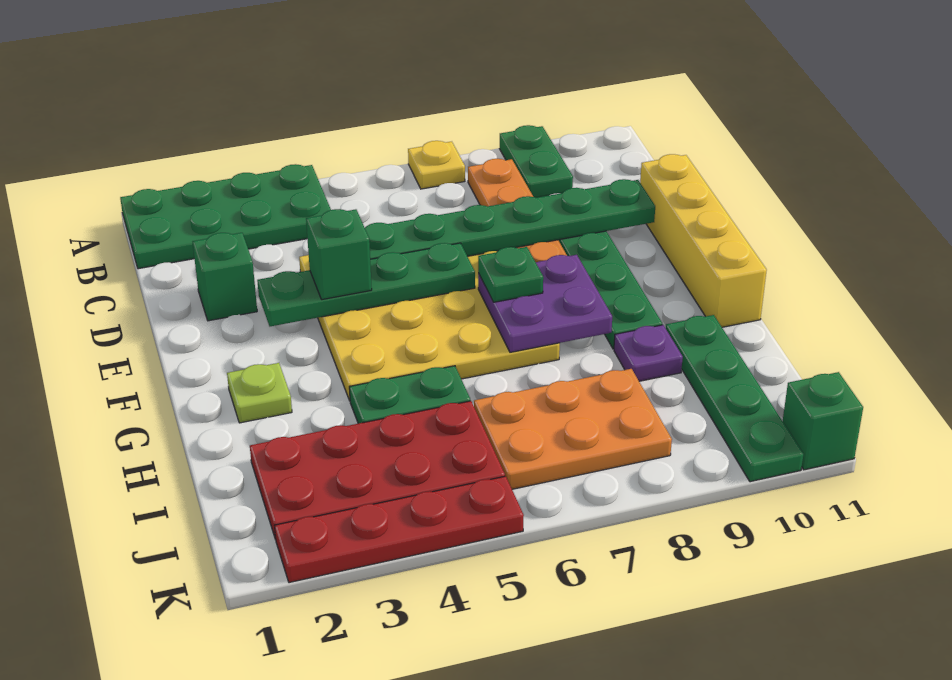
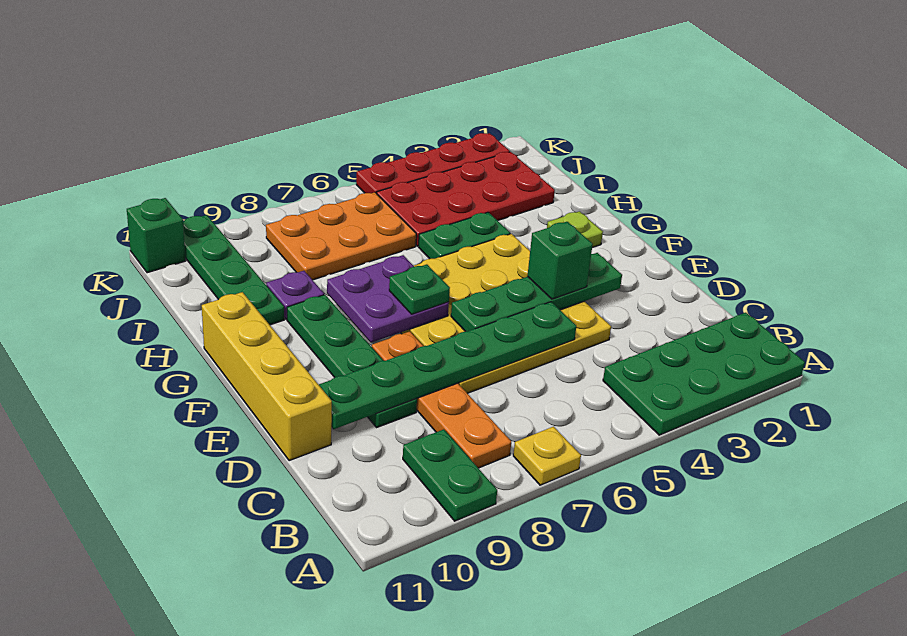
green 1x1 brick [193,233,257,321] -> none

